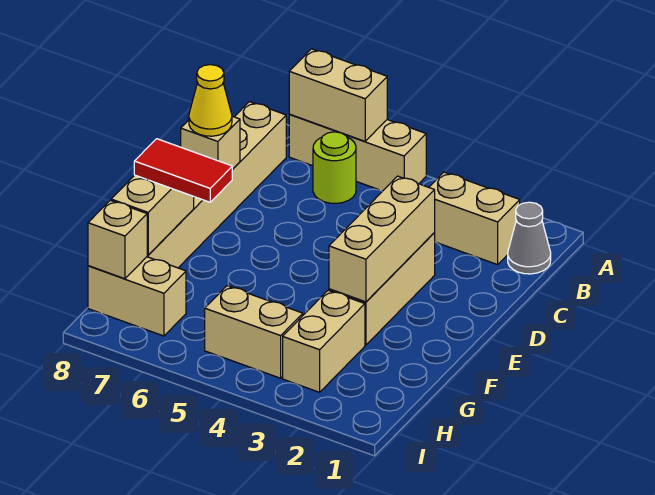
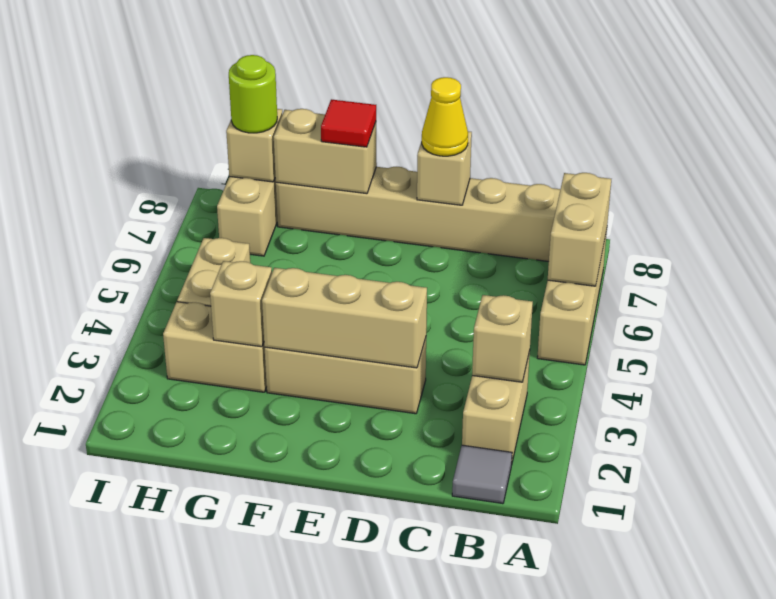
grey 1x1 cone [508,202,551,274] -> grey 1x1 tile [452,445,512,504]
none -> tan 1x1 brick [472,295,533,382]
lime 1x1 round brick [313,132,356,203] -> lime 1x1 round brick moved to [229,55,277,133]
red 1x2 tile [134,139,232,202] -> red 1x1 tile [321,99,376,147]
none -> tan 1x1 brick [210,261,272,347]

